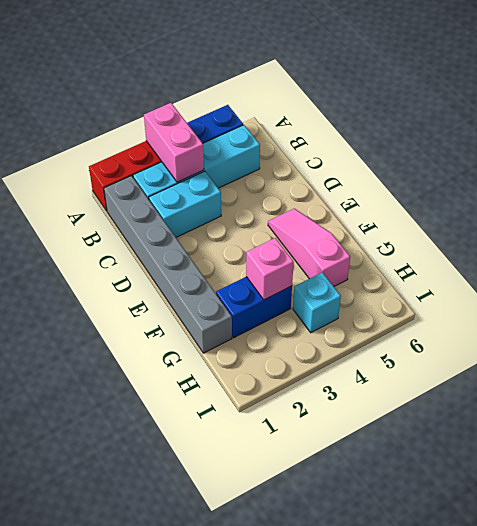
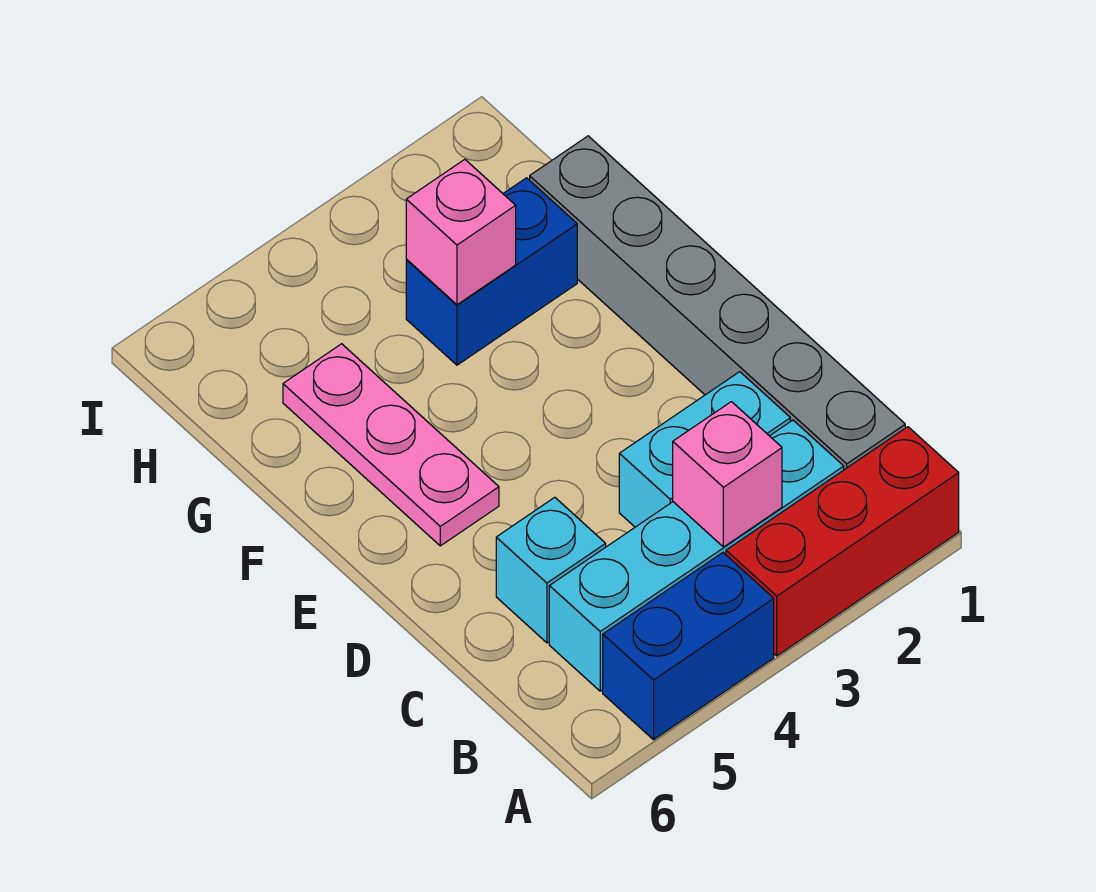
pink 1x2 brick [144,103,204,182] -> pink 1x1 brick [673,402,782,547]
pink 1x3 slope [268,208,350,286] -> pink 1x3 plate [283,344,499,546]
cyan 1x1 brick [293,272,341,333] -> cyan 1x1 brick moved to [496,497,606,643]

